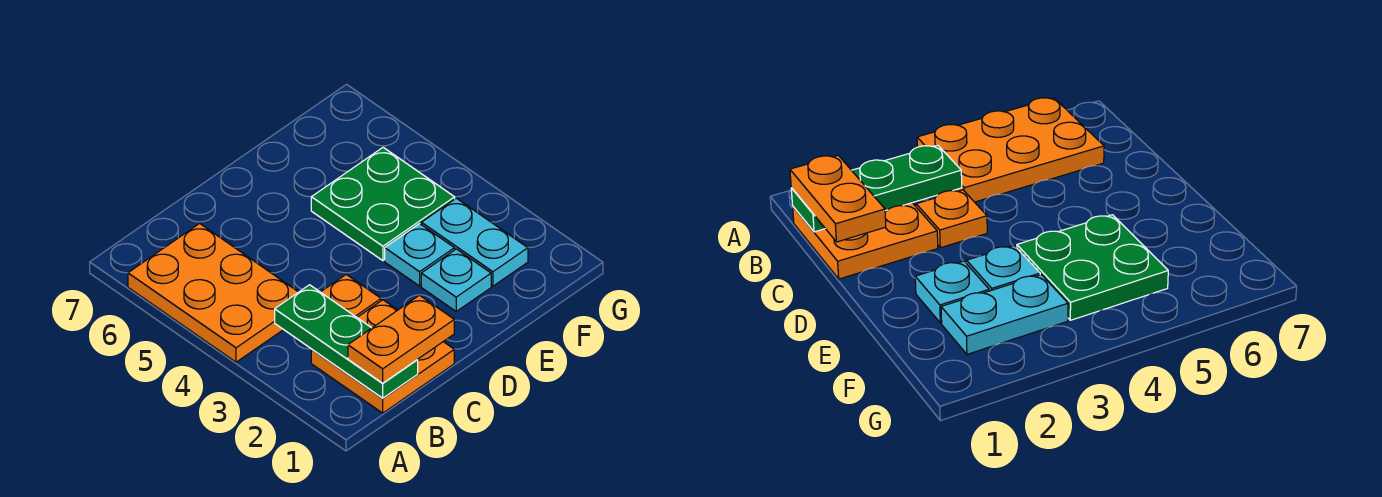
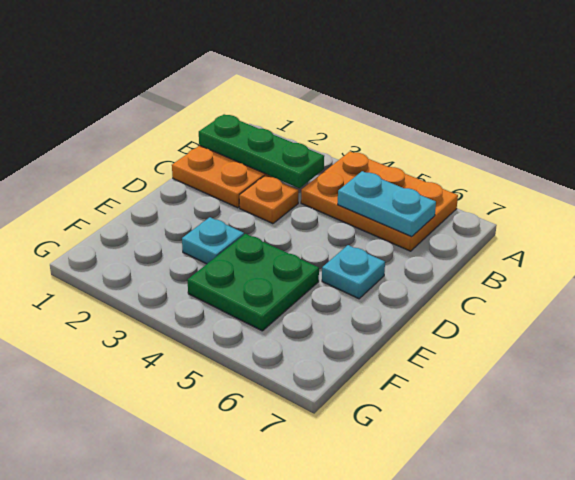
orange 1x2 plate [348,295,454,383] -> none
cyan 1x1 plate [421,249,491,311] -> cyan 1x1 plate moved to [322,245,385,299]
cyan 1x2 plate [421,198,528,286] -> cyan 1x2 plate moved to [338,171,436,237]

